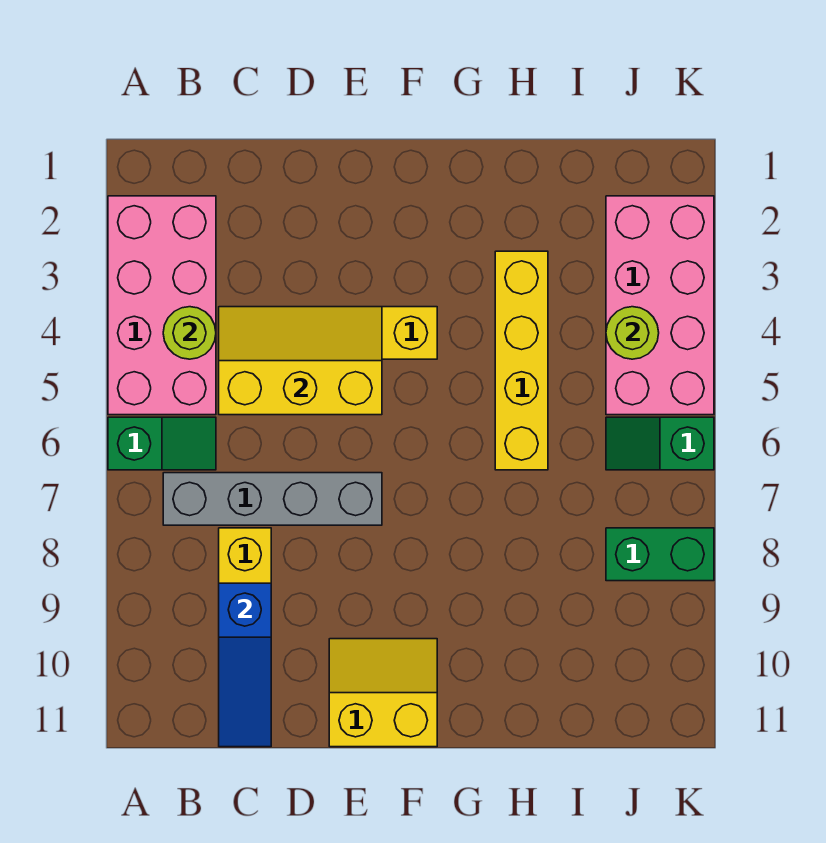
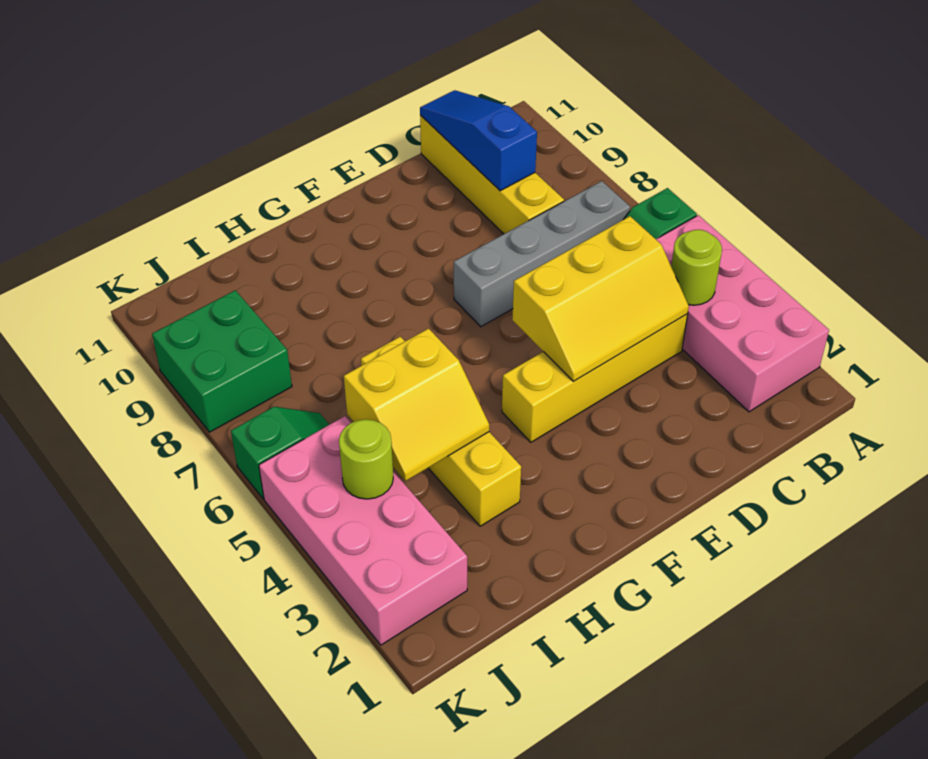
yellow 2x2 slope [329,639,437,747] -> yellow 2x2 slope moved to [344,329,489,481]
green 1x2 brick [606,528,714,581] -> green 2x2 brick [152,290,292,432]

